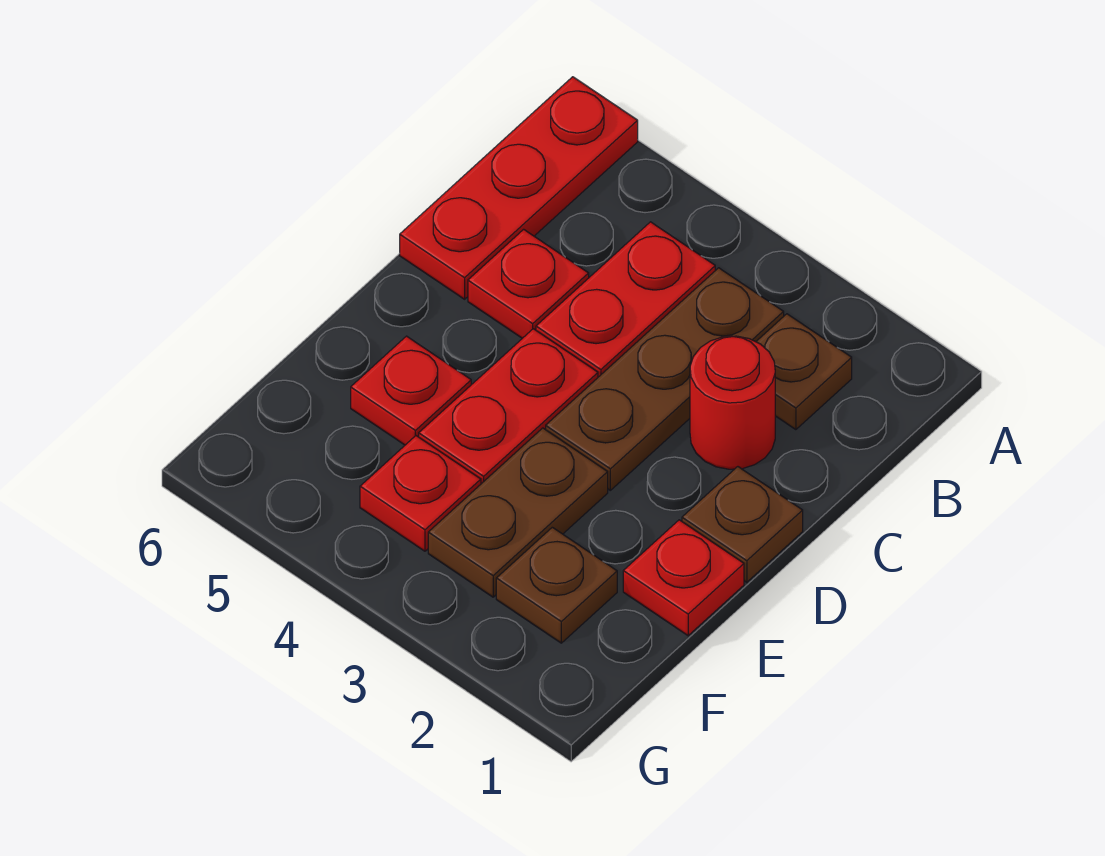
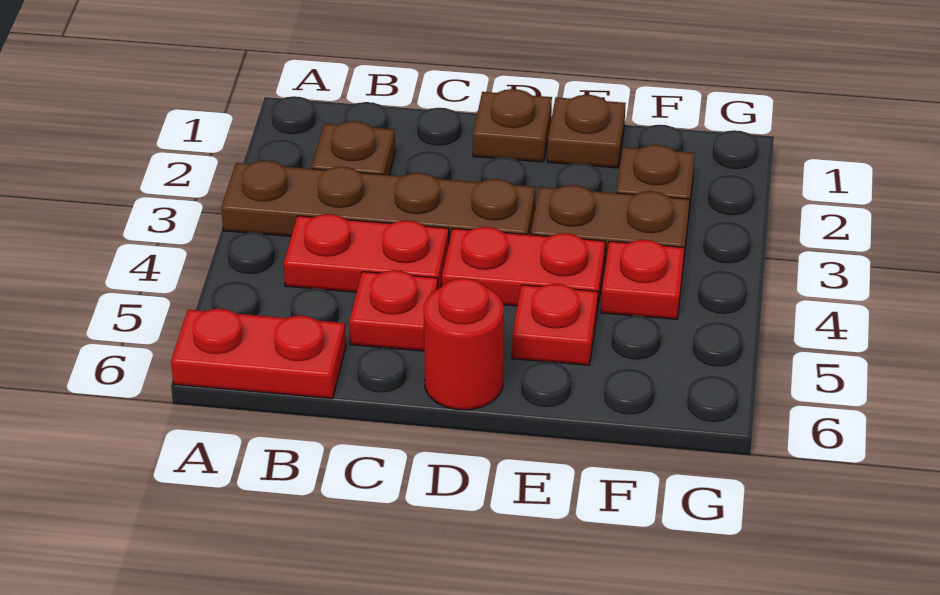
red 1x3 plate [400,77,638,299] -> red 1x2 plate [171,309,346,399]
brown 1x3 plate [546,268,784,490] -> brown 1x4 plate [221,161,535,241]
red 1x1 round brick [690,336,775,469] -> red 1x1 round brick moved to [424,278,504,410]
red 1x1 plate [623,520,744,636] -> brown 1x1 plate [547,95,626,168]

